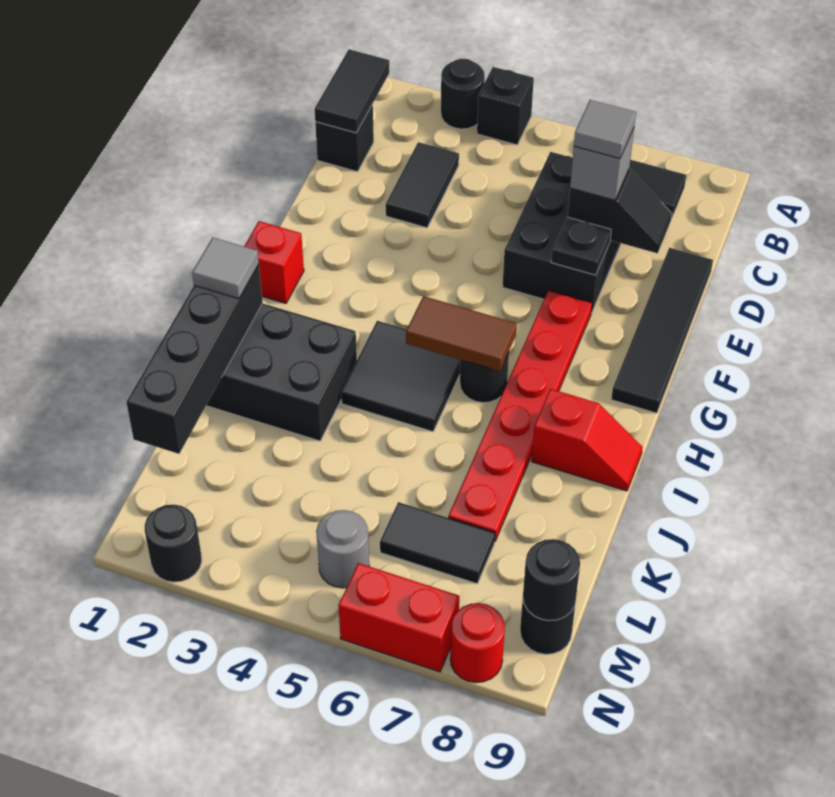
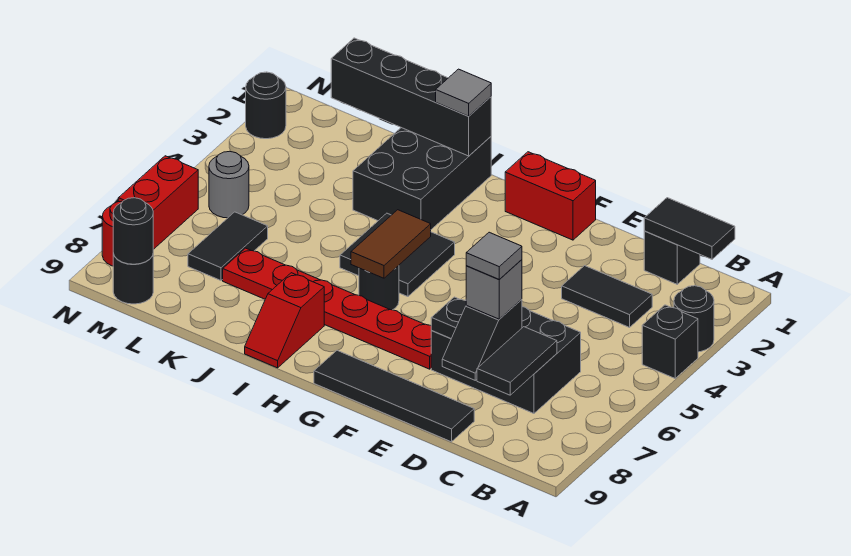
red 1x1 brick [244,221,304,303] -> red 1x2 brick [505,152,596,240]

